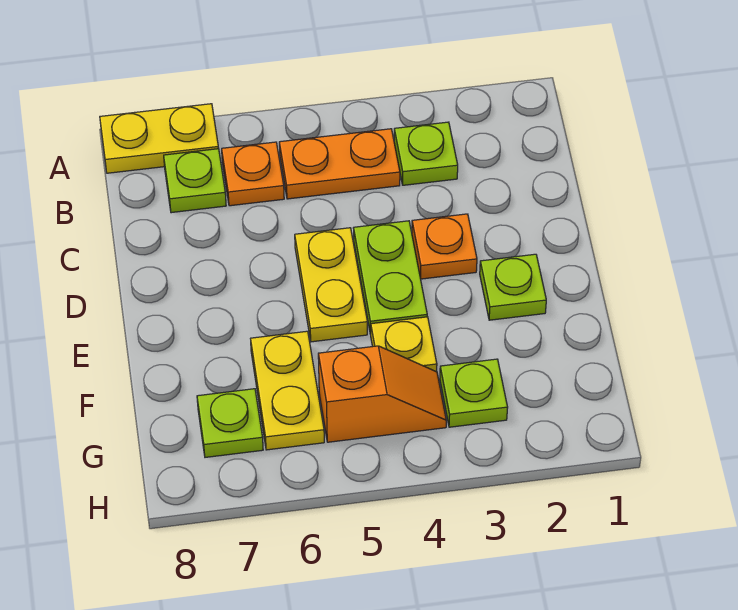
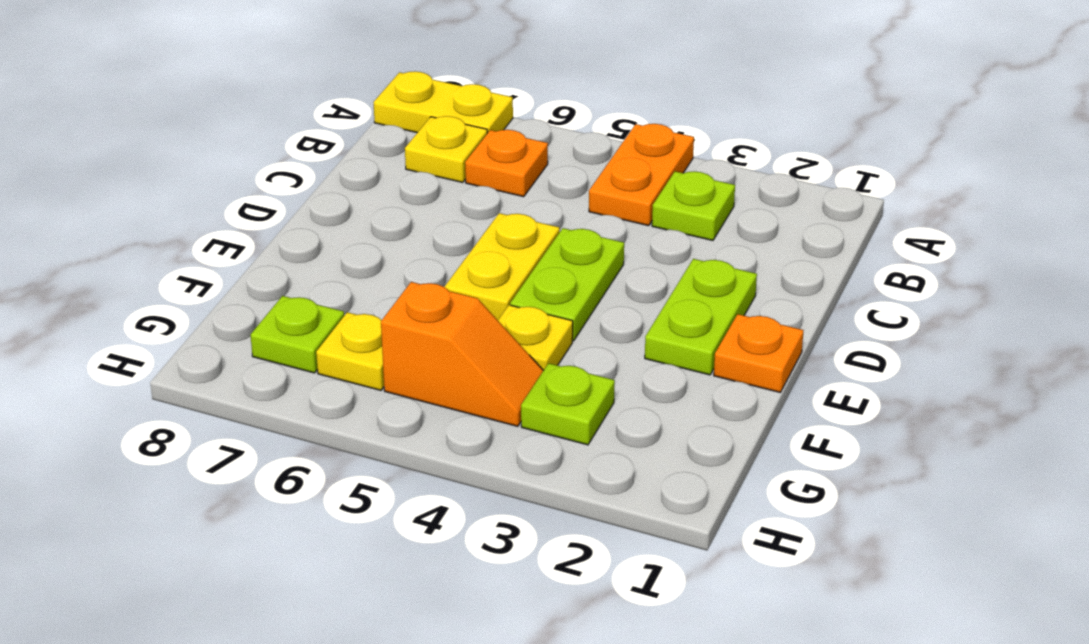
orange 1x2 plate [279,129,400,199] -> orange 1x2 plate turned to [589,124,694,226]
lime 1x1 plate [164,149,226,213] -> yellow 1x1 plate [405,116,487,182]
orange 1x1 plate [412,214,477,279] -> orange 1x1 plate moved to [714,314,804,392]
lime 1x1 plate [480,254,546,320] -> lime 1x2 plate [645,259,757,375]
yellow 1x2 plate [251,331,324,450] -> yellow 1x1 plate [316,312,384,390]

